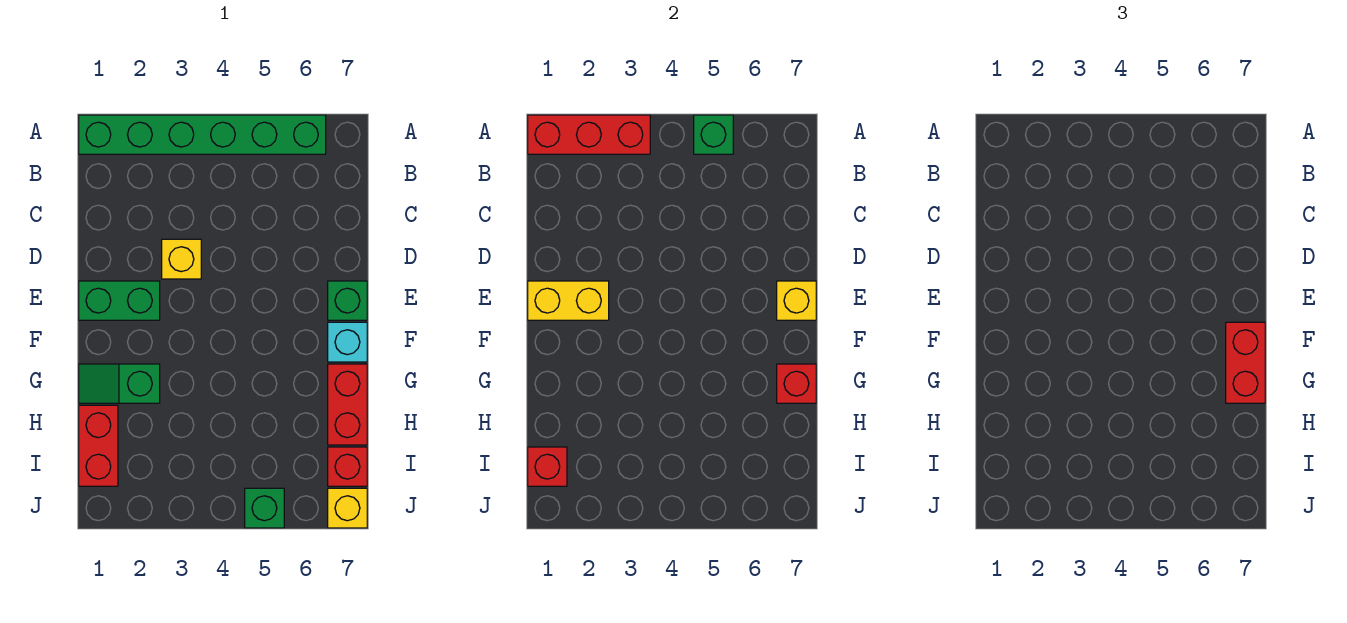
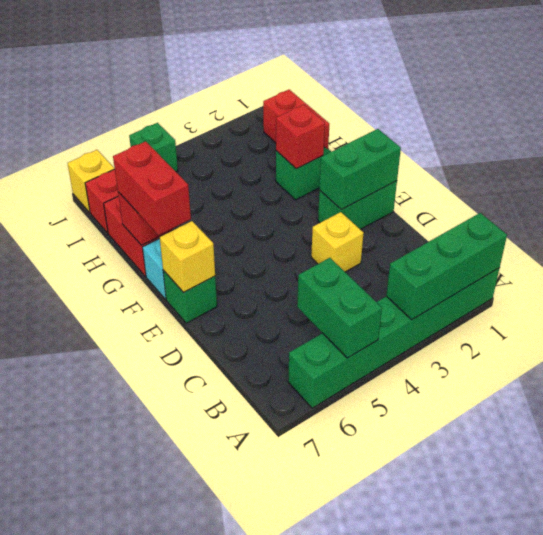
red 1x3 brick [528,115,650,154] -> green 1x3 brick [386,213,507,320]
green 1x1 brick [694,115,733,154] -> green 1x2 brick [297,258,382,358]
yellow 1x2 brick [528,281,609,320] -> green 1x2 brick [319,129,401,210]
red 1x1 brick [528,447,567,486] -> red 1x1 brick moved to [276,105,325,169]

